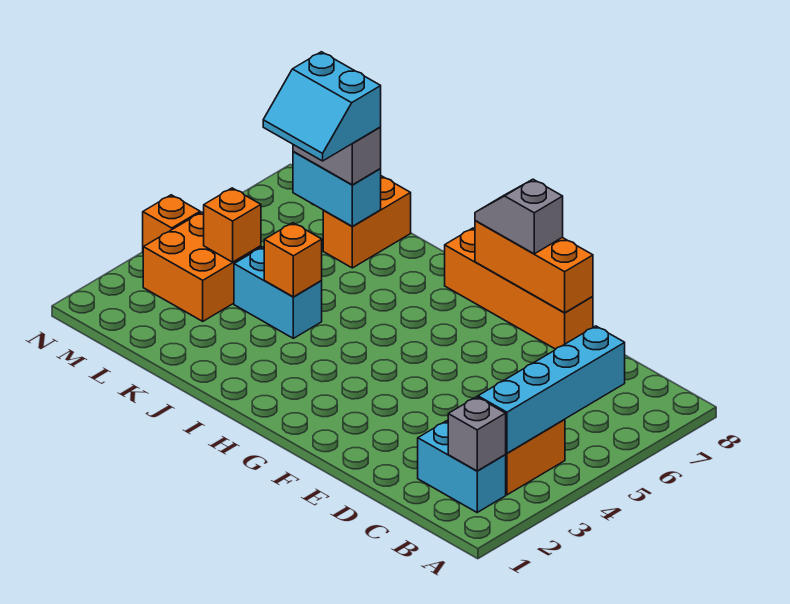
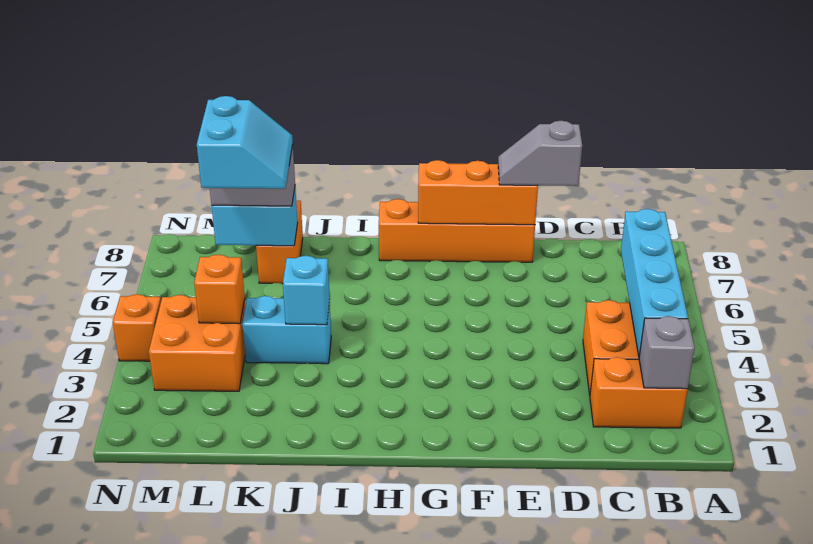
cyan 1x2 brick [418,421,506,512] -> orange 1x2 brick [590,357,688,428]
grey 1x2 slope [475,179,563,254] -> grey 1x2 slope moved to [498,121,582,186]
orange 1x1 brick [264,223,322,297] -> cyan 1x1 brick [283,256,330,325]
cyan 2x2 slope [263,52,381,161] -> cyan 2x2 slope turned to [197,96,293,189]

